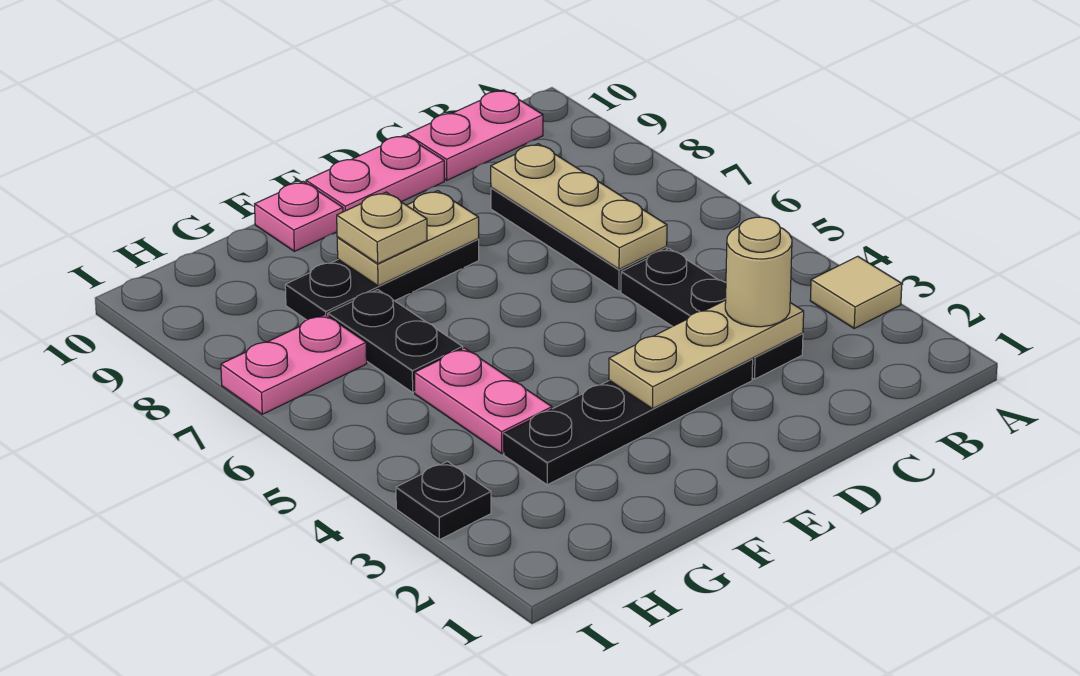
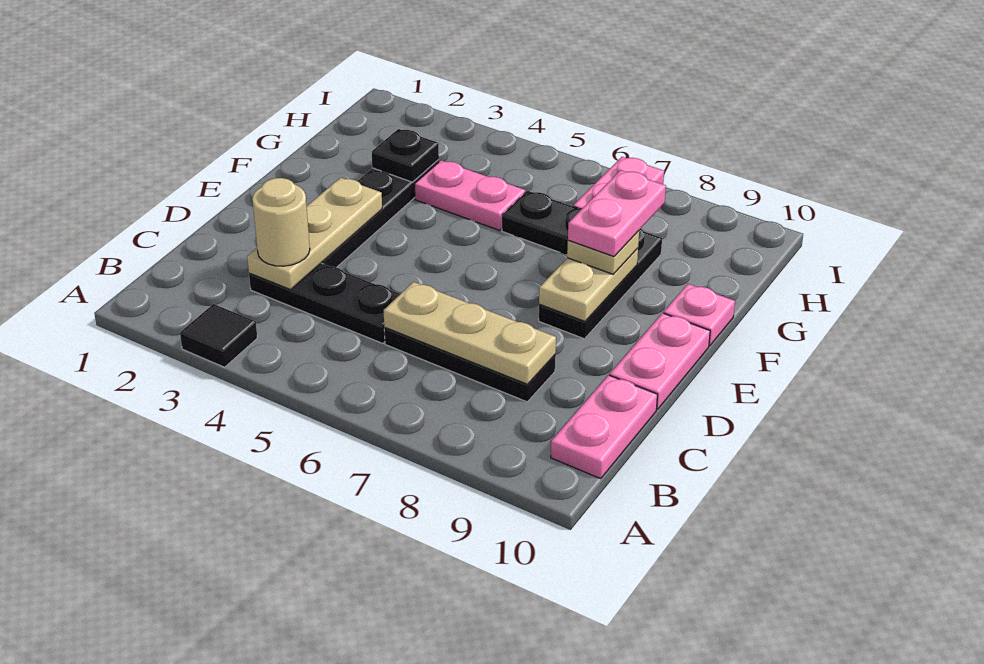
tan 1x1 tile [810,256,902,328] -> black 1x1 tile [180,304,257,367]
none -> pink 1x2 plate [568,170,666,257]
black 1x1 plate [396,462,491,540] -> black 1x1 plate moved to [372,129,439,182]

